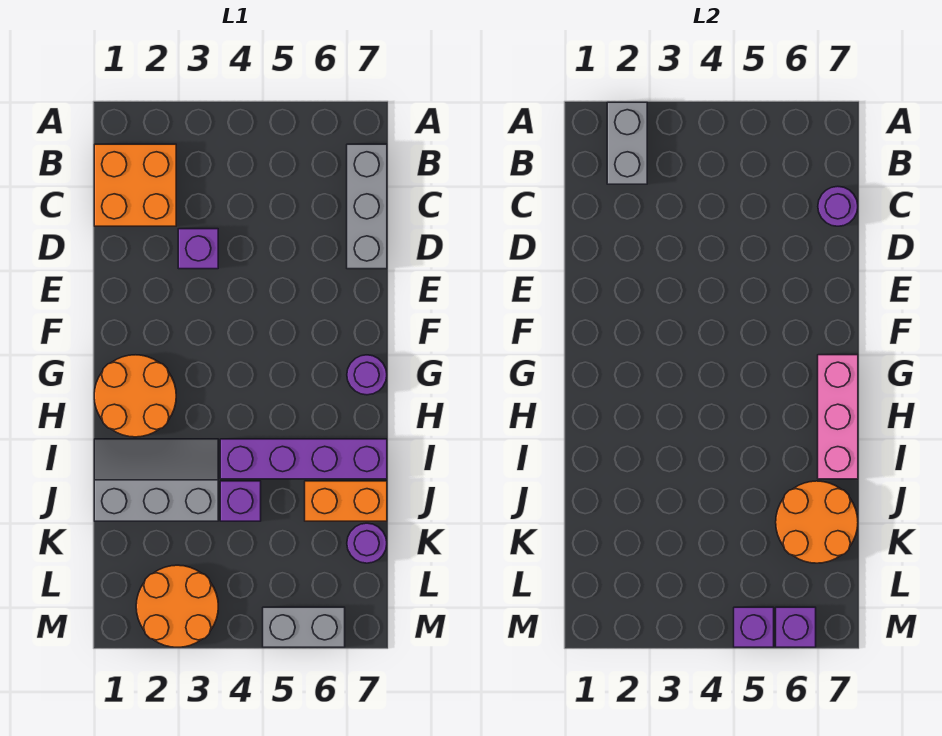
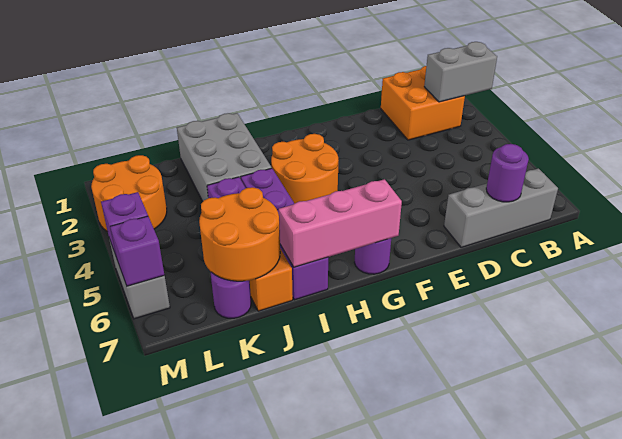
purple 1x1 brick [178,229,218,269] -> none
orange 2x2 round brick [94,355,176,437] -> orange 2x2 round brick moved to [271,134,338,204]
grey 2x3 slope [94,439,218,521] -> grey 2x3 brick [177,113,272,201]

